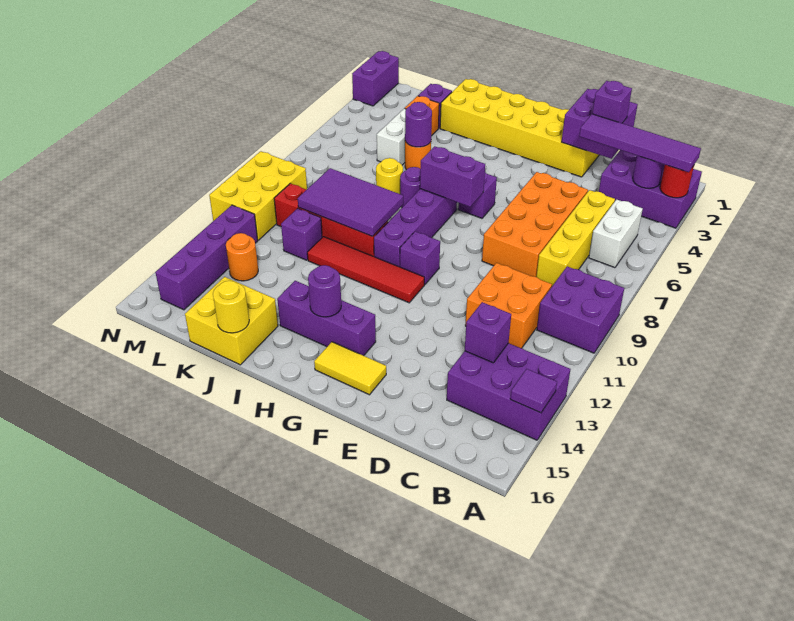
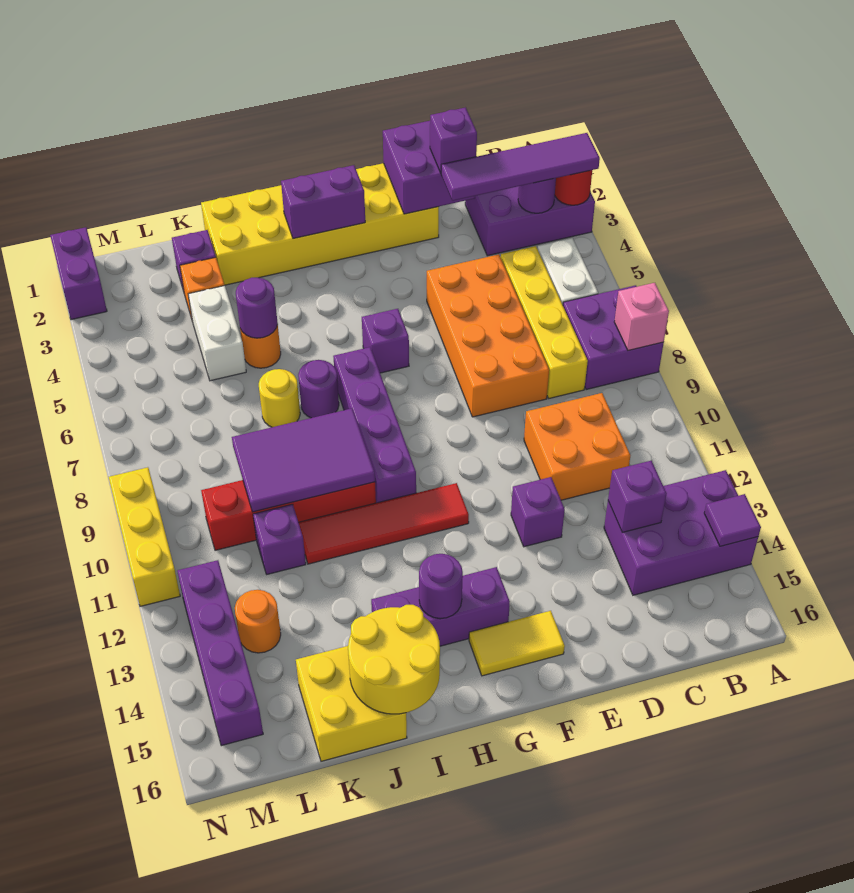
none -> pink 1x1 brick [614,283,669,351]
purple 2x2 brick [537,267,624,353] -> purple 2x2 brick moved to [563,285,664,390]
purple 1x2 brick [420,146,485,207] -> purple 1x2 brick moved to [281,165,365,239]
purple 1x1 brick [400,232,440,285] -> purple 1x1 brick moved to [511,477,565,547]
yellow 1x1 round brick [213,281,249,333] -> yellow 2x2 round brick [348,605,440,714]
yellow 2x3 brick [209,151,307,240] -> yellow 1x3 brick [109,467,180,606]

